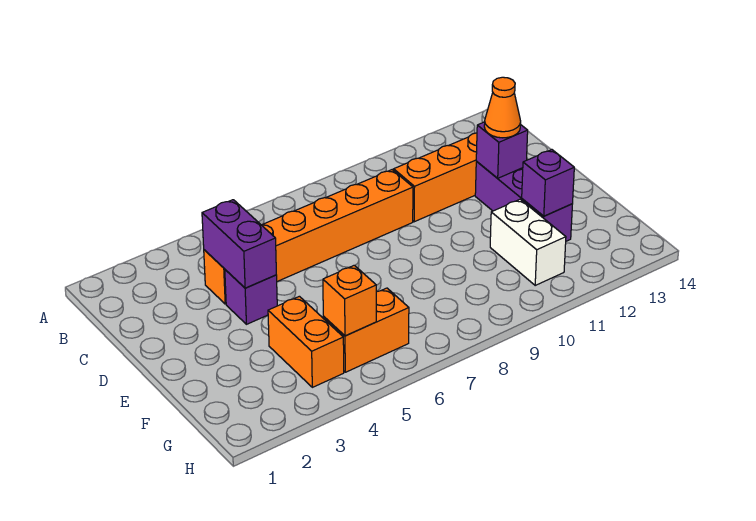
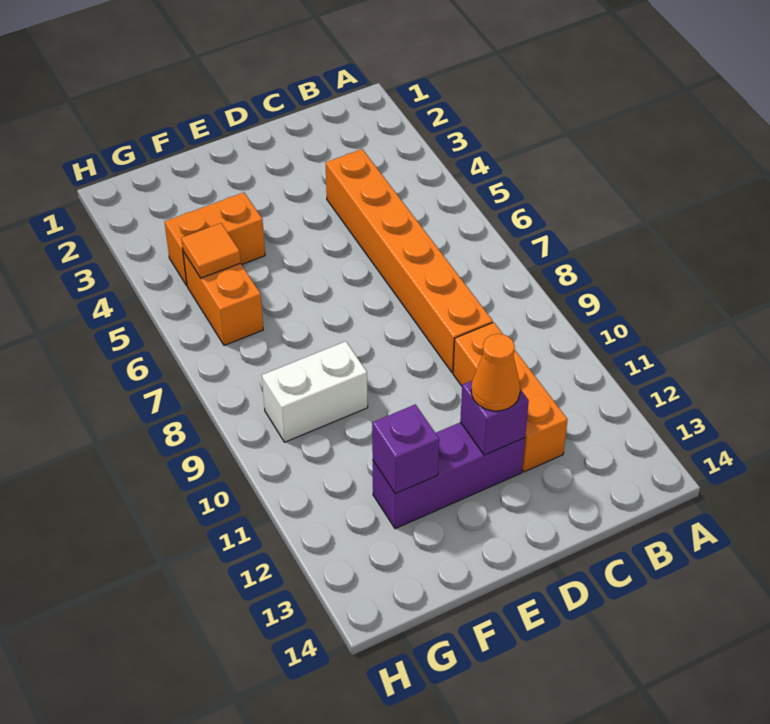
purple 1x2 brick [202,200,276,288] -> none
purple 1x1 brick [225,270,277,324] -> none
white 1x2 brick [490,199,566,285] -> white 1x2 brick moved to [262,341,368,442]
orange 1x1 brick [323,265,377,336] -> orange 1x1 tile [181,223,241,278]

